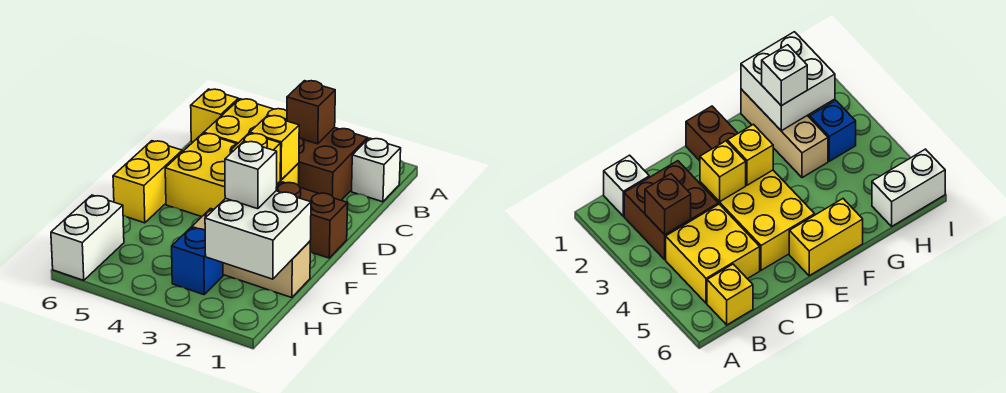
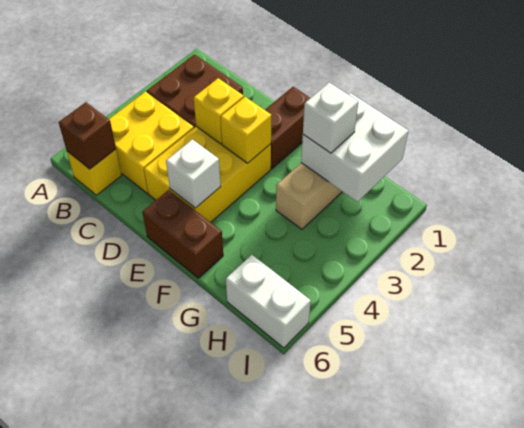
white 1x1 brick [352,138,401,202] -> white 1x1 brick moved to [166,139,221,208]
brown 1x1 brick [287,81,335,144] -> brown 1x1 brick moved to [59,102,116,169]
yellow 1x2 brick [113,141,182,223] -> brown 1x2 brick [142,190,223,278]
blue 1x1 brick [172,228,223,295] -> none

